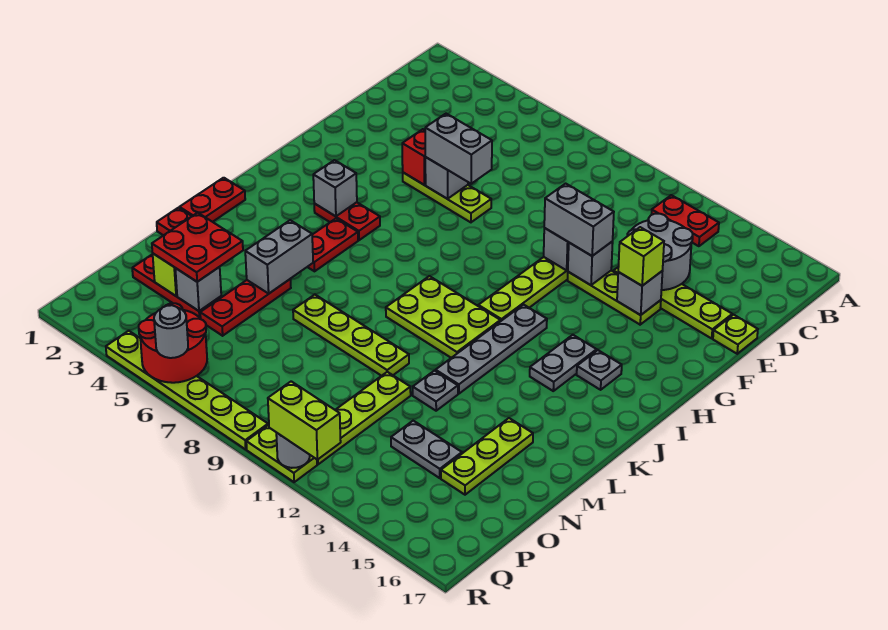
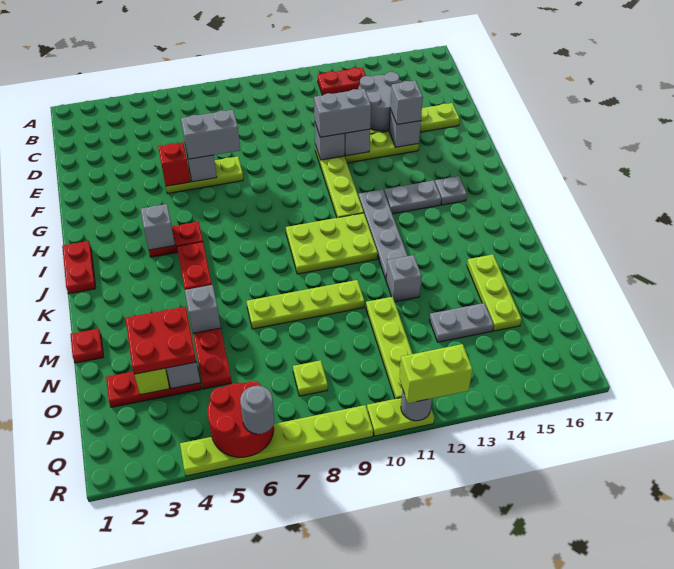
lime 1x1 plate [713,315,758,354] -> lime 1x1 plate moved to [293,360,328,396]
lime 1x1 brick [618,227,664,286] -> grey 1x1 brick [390,81,423,125]
grey 1x2 plate [530,335,597,391] -> grey 1x2 plate turned to [384,180,441,214]
red 1x2 plate [180,178,245,222] -> red 1x2 plate moved to [62,241,96,294]
grey 1x2 brick [245,220,313,294] -> grey 1x1 brick [185,285,221,333]
grey 1x1 plate [413,371,458,411] -> grey 1x1 brick [386,255,422,302]

